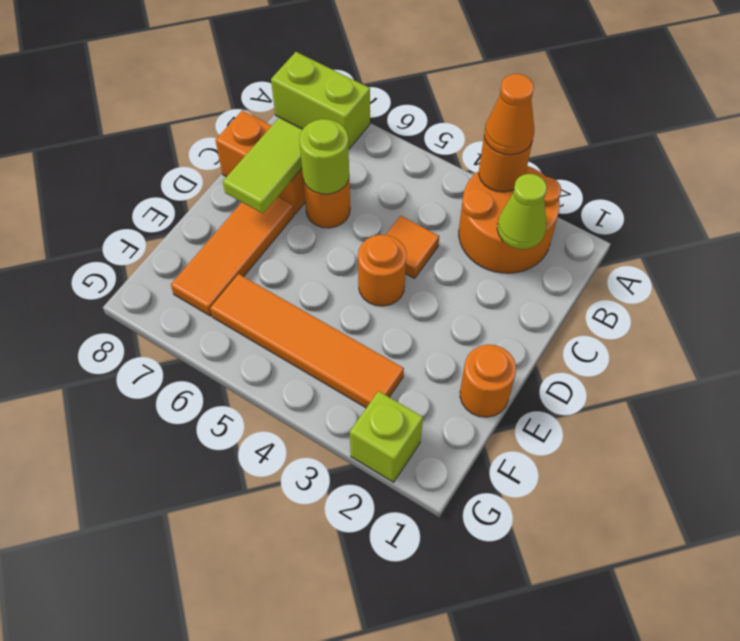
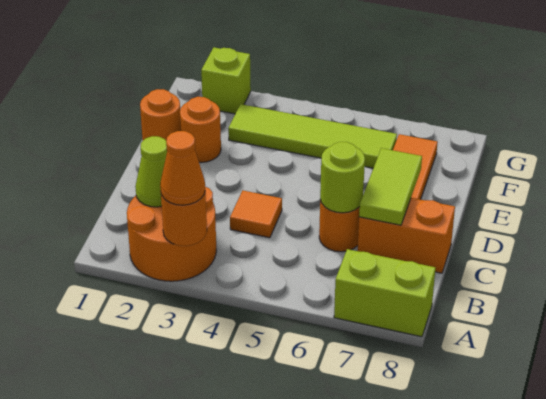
orange 1x1 round brick [358,235,406,306] -> orange 1x1 round brick moved to [180,97,221,163]
orange 1x4 tile [210,274,404,408] -> lime 1x4 tile [228,104,397,168]

